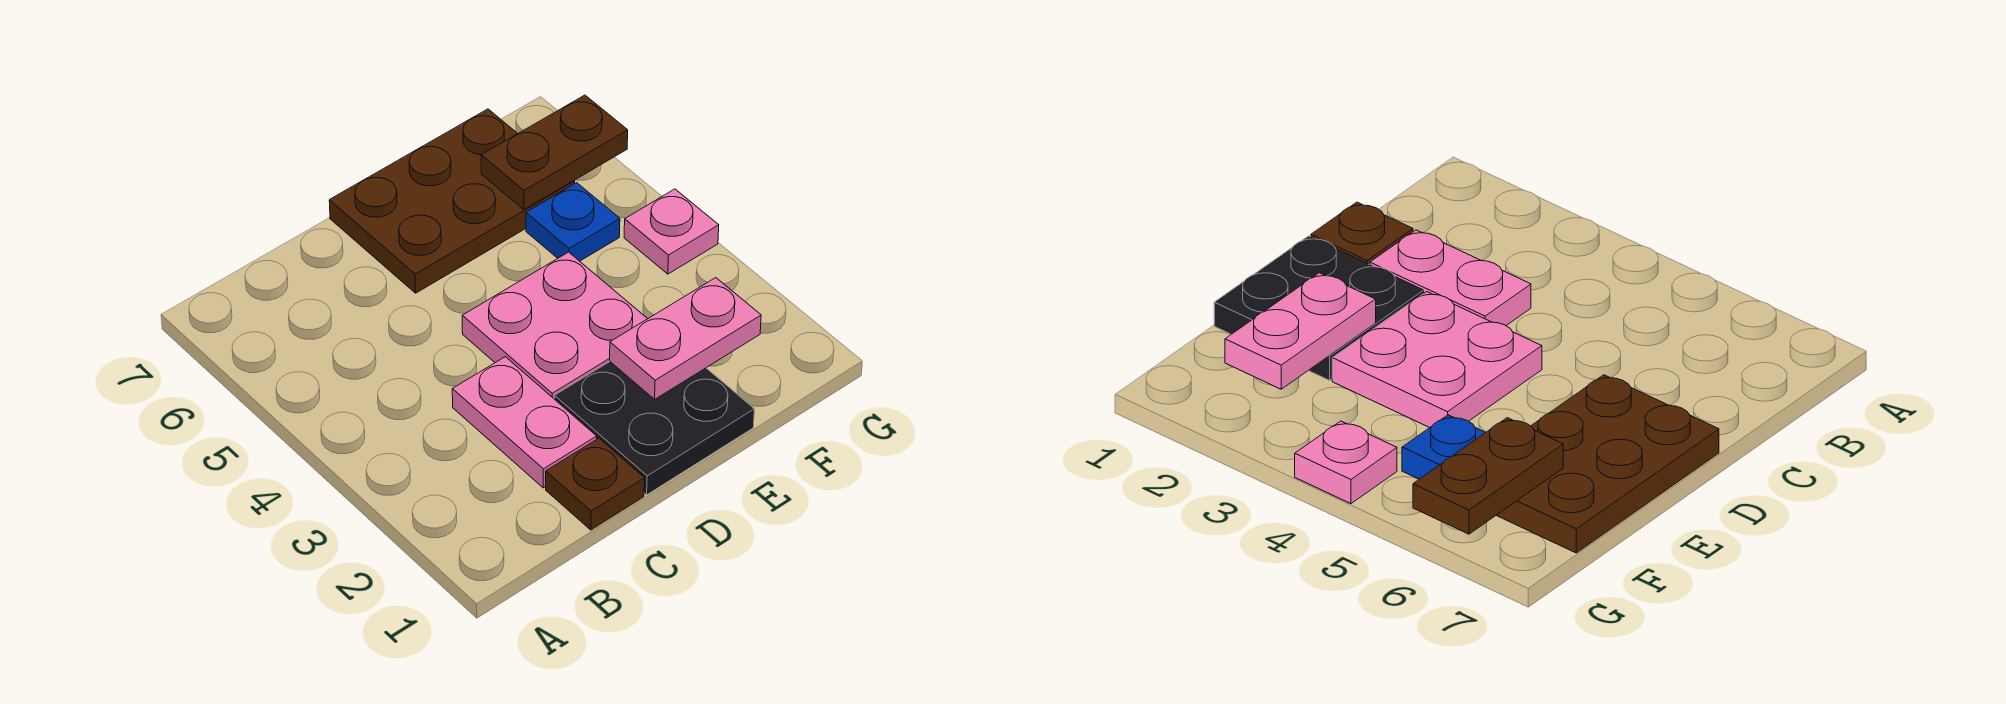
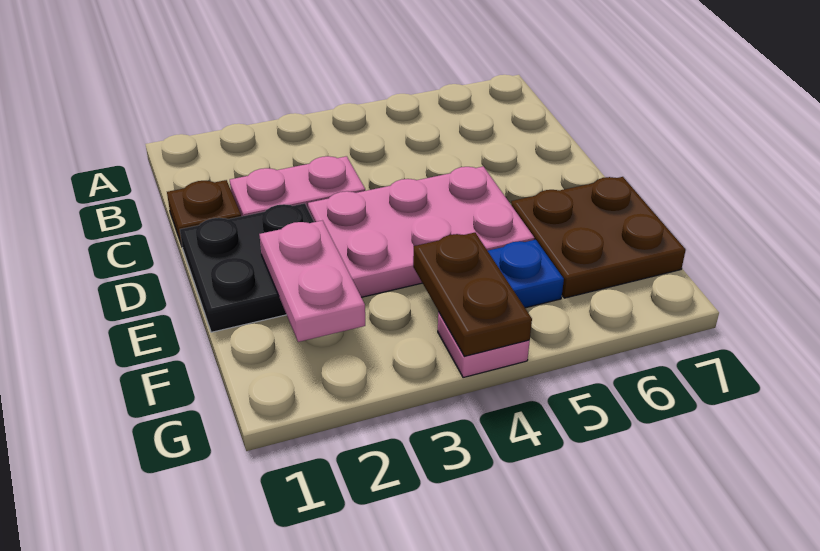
pink 2x2 plate [462,252,647,398] -> pink 2x3 plate [308,166,534,297]
brown 2x3 plate [329,109,575,293] -> brown 2x2 plate [511,177,686,298]
brown 1x2 plate [481,95,628,210] -> brown 1x2 plate moved to [413,233,532,356]

